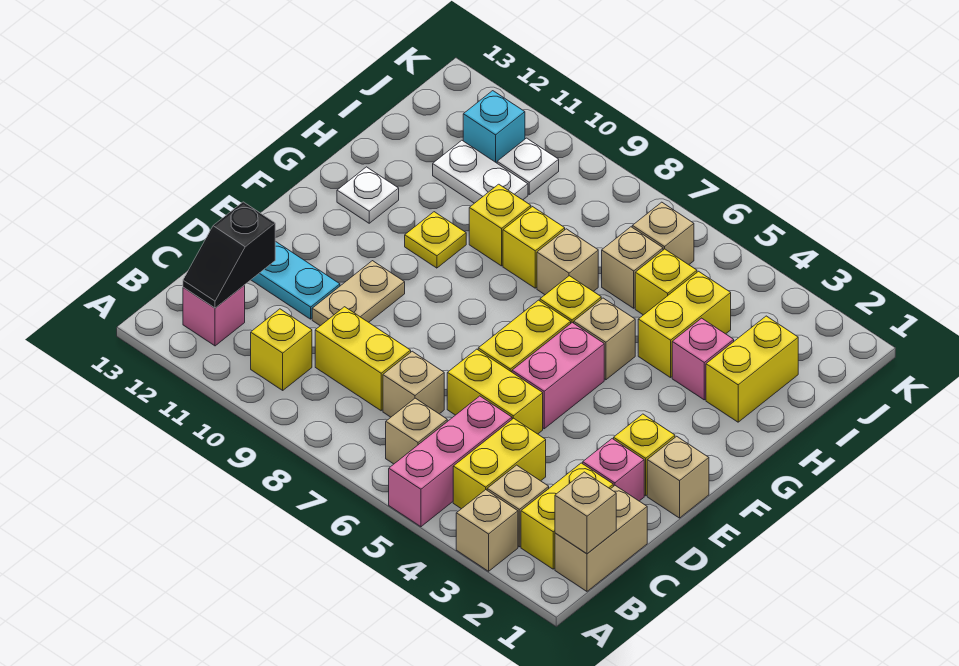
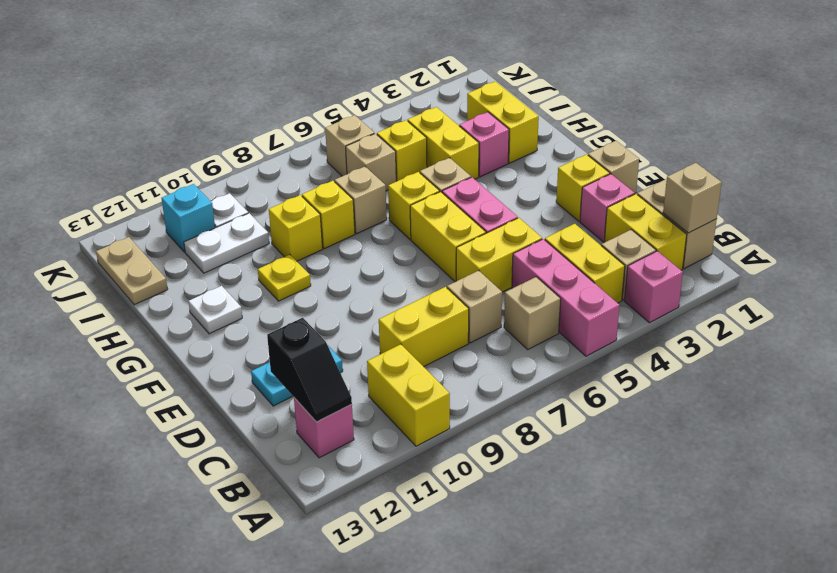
tan 1x1 brick [456,490,518,571] -> pink 1x1 brick [624,251,683,323]
yellow 1x1 brick [251,309,312,390] -> yellow 1x2 brick [367,344,450,446]
tan 1x2 plate [312,261,405,326] -> tan 1x2 plate moved to [96,237,168,305]

